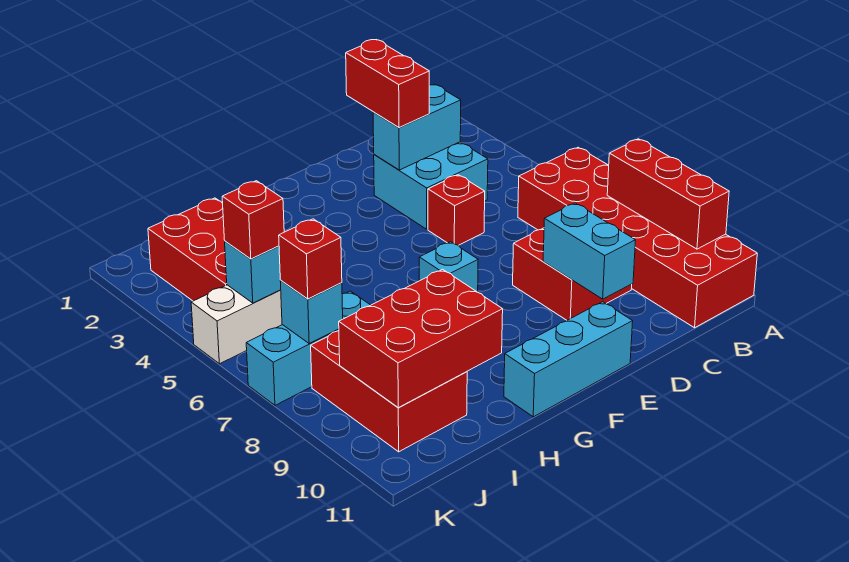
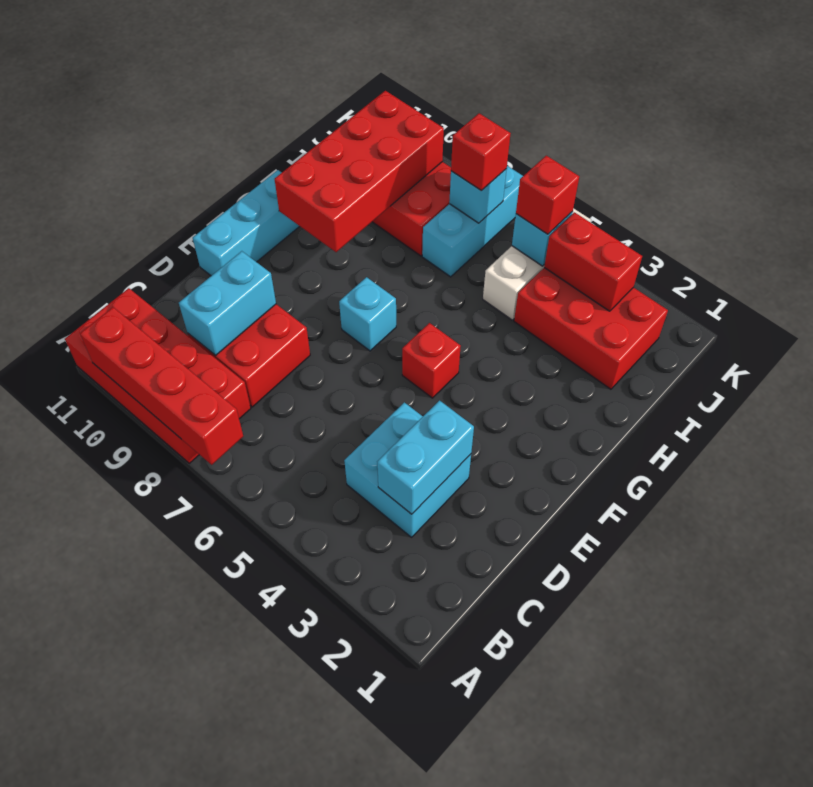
red 2x6 brick [518,147,757,328] -> red 2x4 brick [65,288,251,463]
red 1x3 brick [607,139,729,249] -> red 1x4 brick [80,307,243,465]
red 1x2 brick [346,40,429,128] -> red 1x2 brick moved to [544,212,642,311]
red 1x1 brick [428,175,485,245] -> red 1x1 brick moved to [402,323,461,398]
cyan 1x2 brick [543,203,636,299] -> cyan 1x2 brick turned to [179,251,276,355]
red 2x3 brick [339,269,503,408] -> red 2x4 brick [275,91,444,252]

